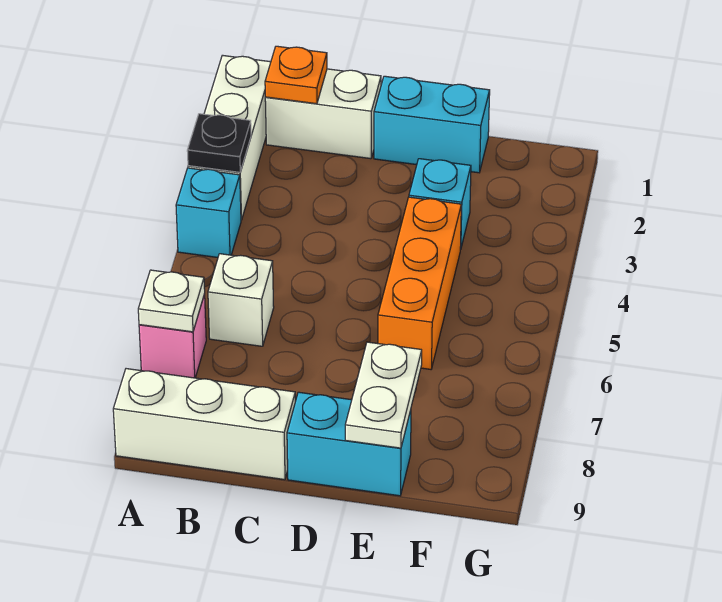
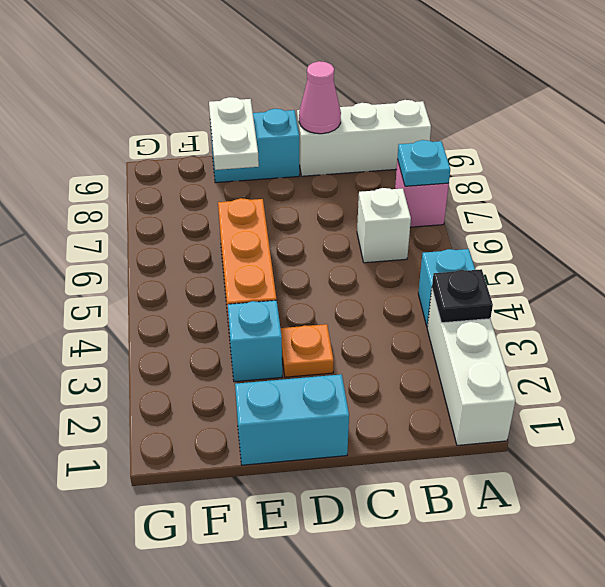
white 1x1 plate [138,270,205,332] -> cyan 1x1 plate [398,140,450,186]
white 1x2 brick [265,69,381,159] -> none
orange 1x1 plate [265,46,327,104] -> orange 1x1 plate moved to [281,324,334,377]
none -> pink 1x1 cone [299,61,341,134]

